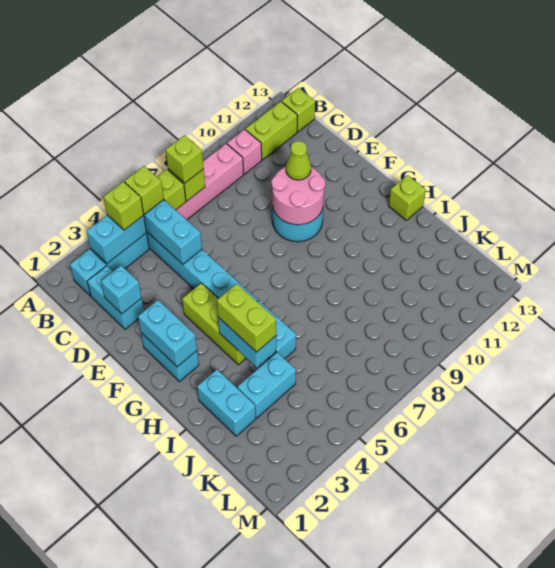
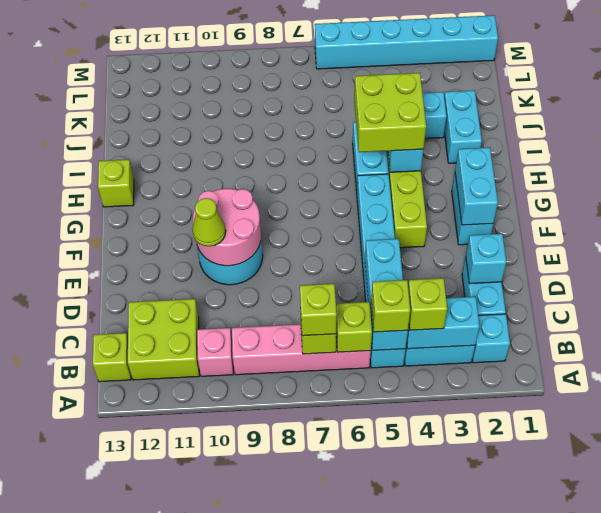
lime 1x2 brick [246,101,297,160] -> lime 2x2 brick [128,299,199,380]
lime 1x2 brick [217,284,276,352] -> lime 2x2 brick [354,73,426,152]
none -> cyan 1x6 brick [315,15,498,69]

